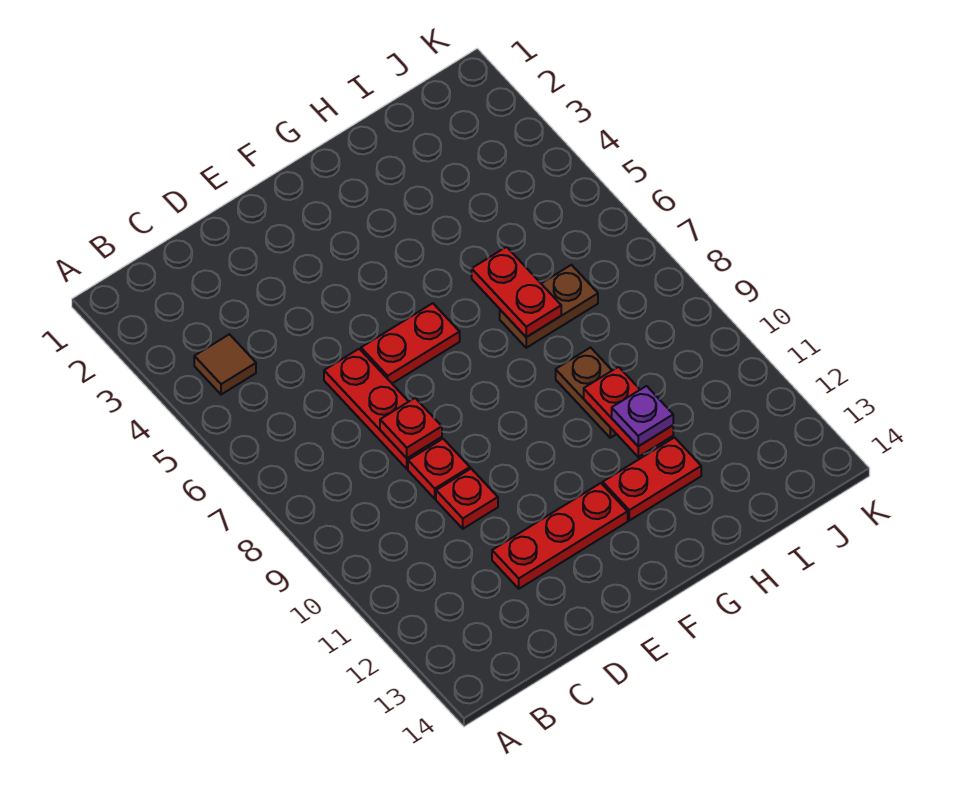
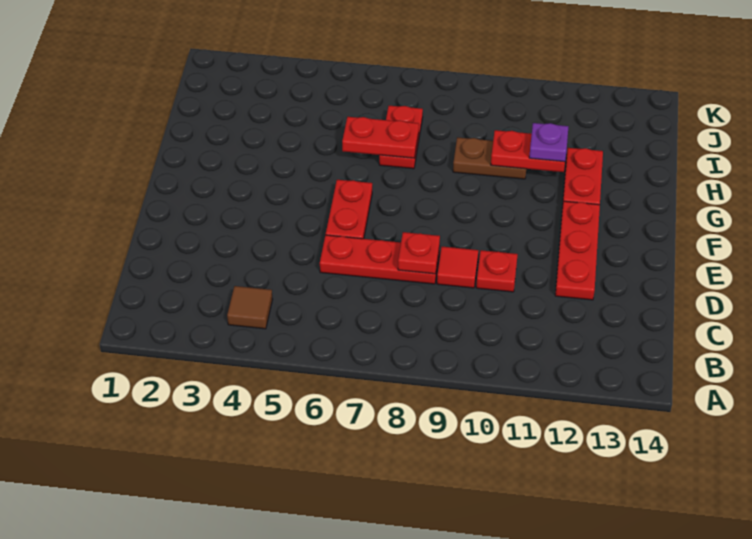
red 1x1 plate [408,439,470,499] -> red 1x1 tile [437,247,478,288]
brown 1x2 plate [500,265,598,348] -> red 1x2 plate [379,106,423,169]

